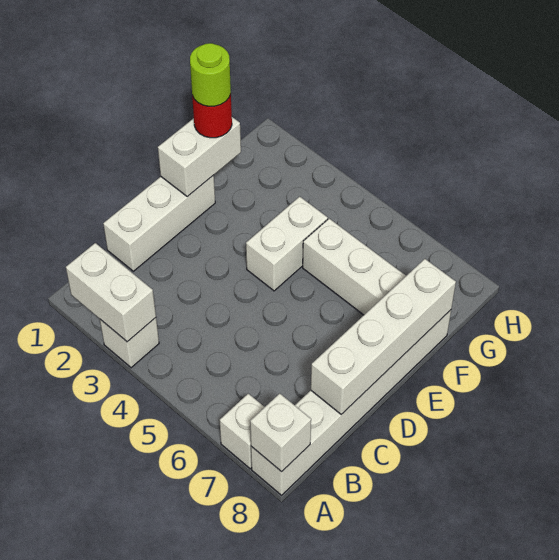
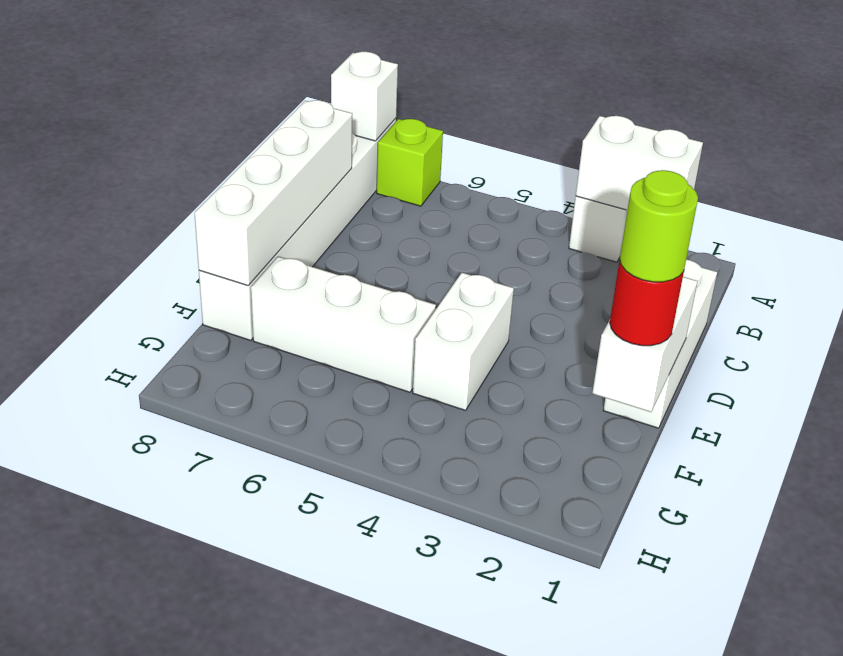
white 1x1 brick [219,394,264,469] -> lime 1x1 brick [377,119,443,206]

